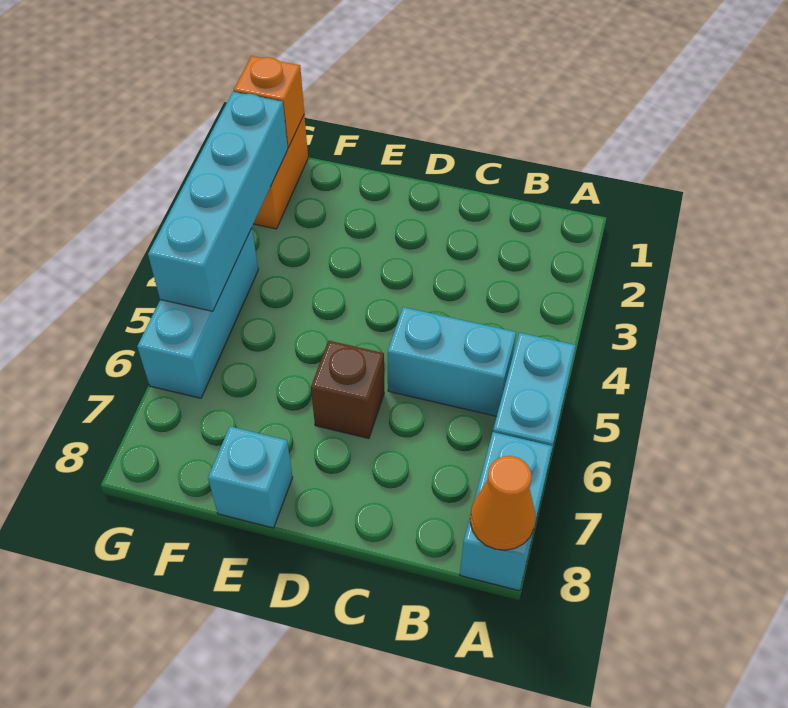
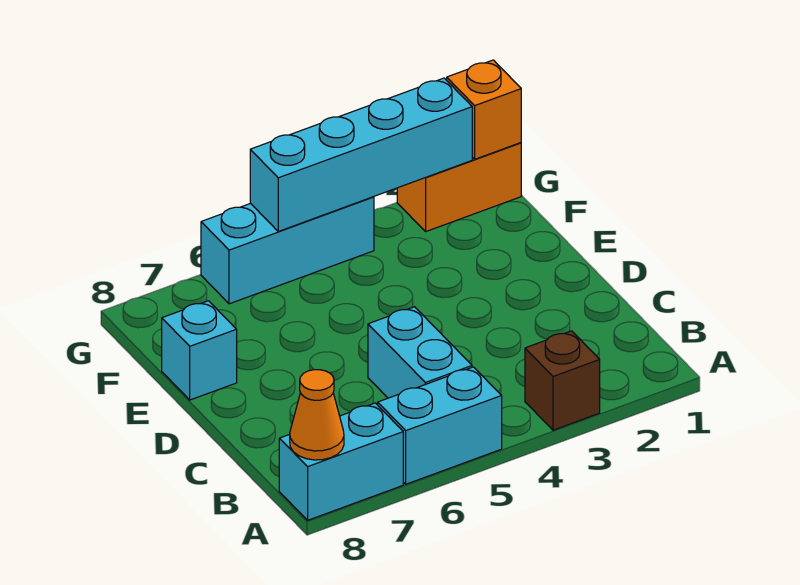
brown 1x1 brick [311,341,384,438] -> brown 1x1 brick moved to [525,331,600,430]

